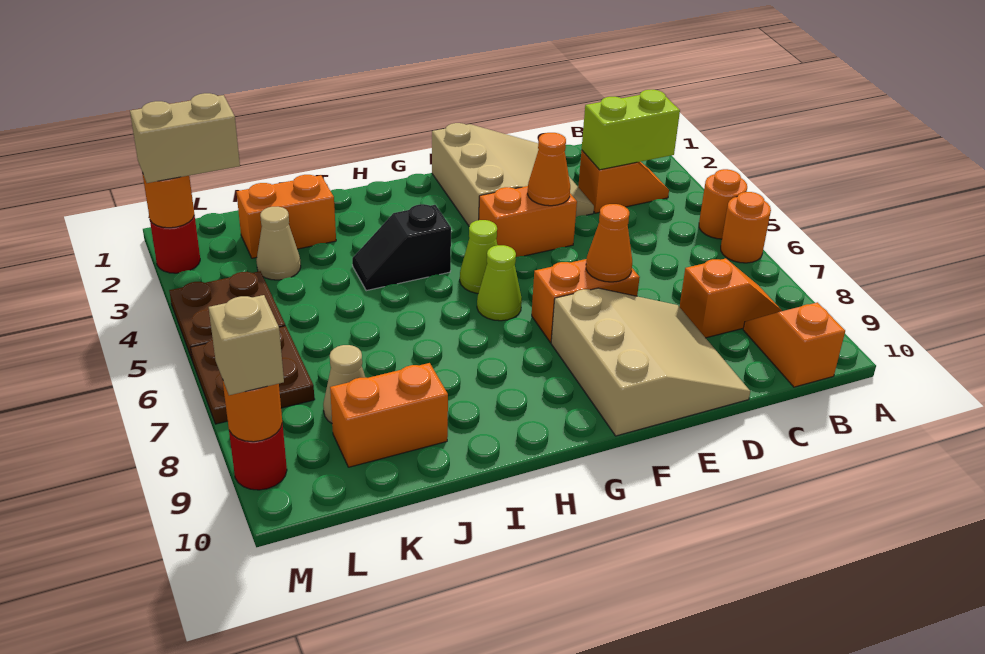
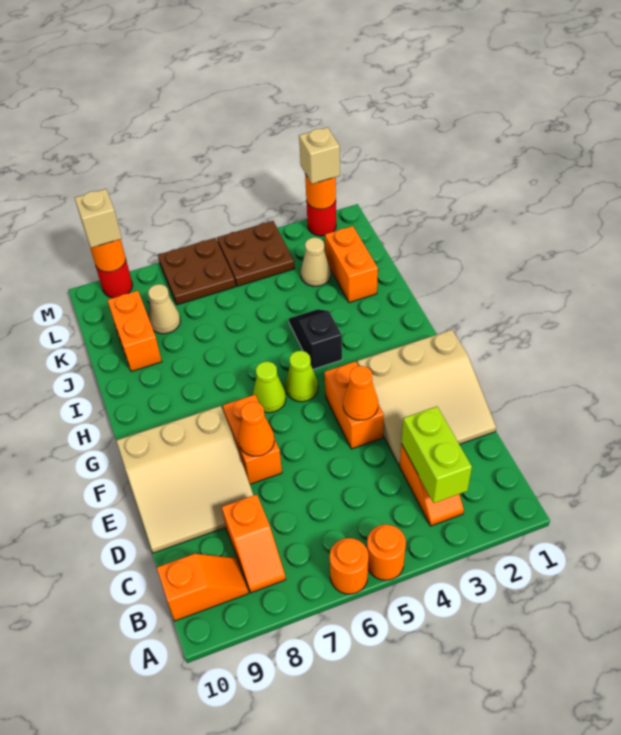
tan 1x2 brick [130,93,240,183] -> tan 1x1 brick [299,127,340,184]

